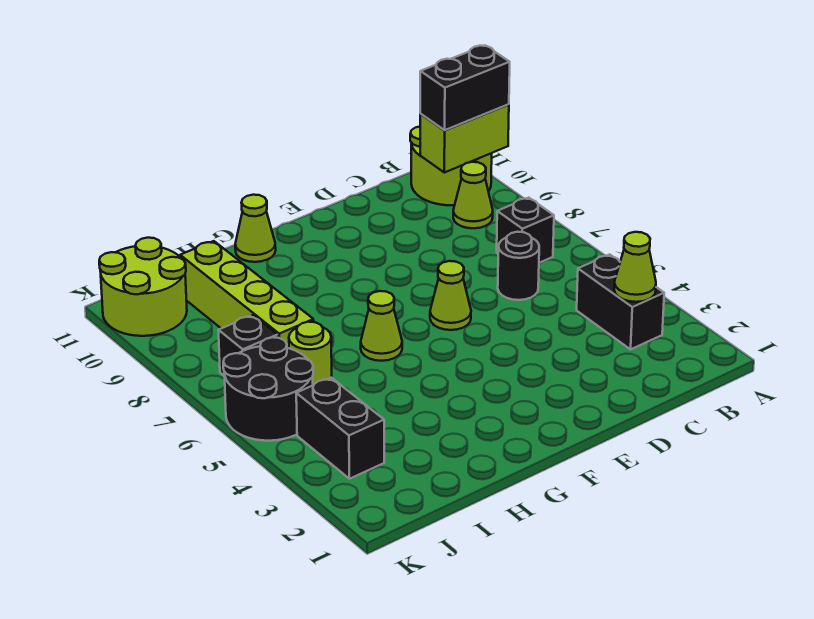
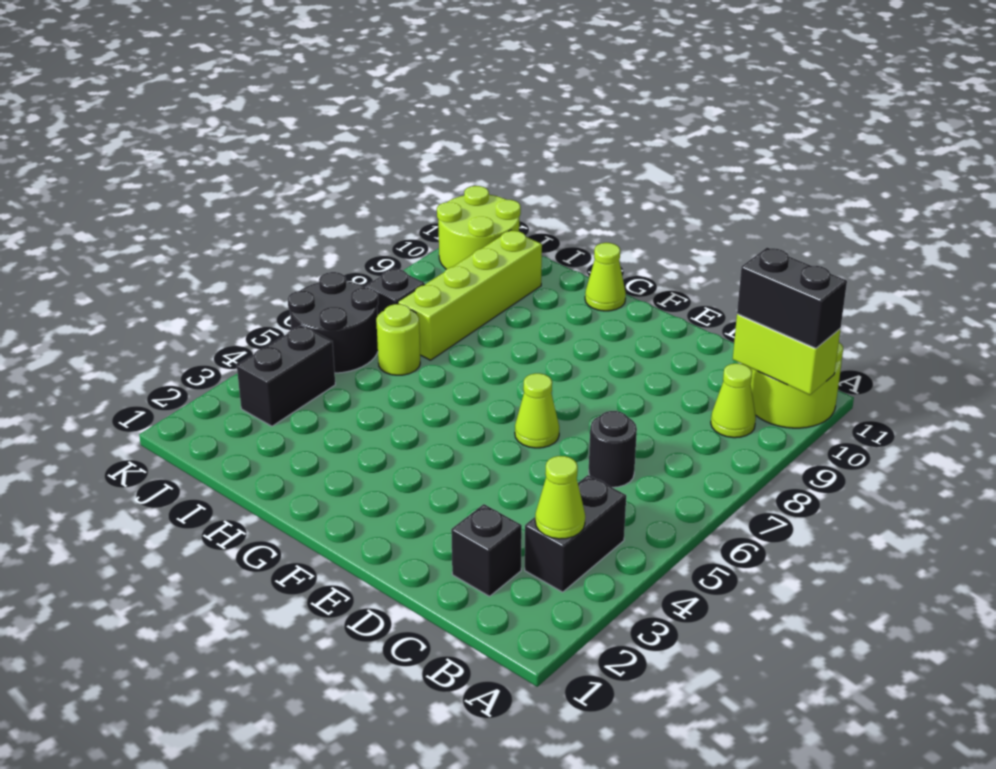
black 1x1 brick [497,198,554,263] -> black 1x1 brick moved to [451,504,522,596]
lime 1x1 cone [361,291,402,361] -> none

